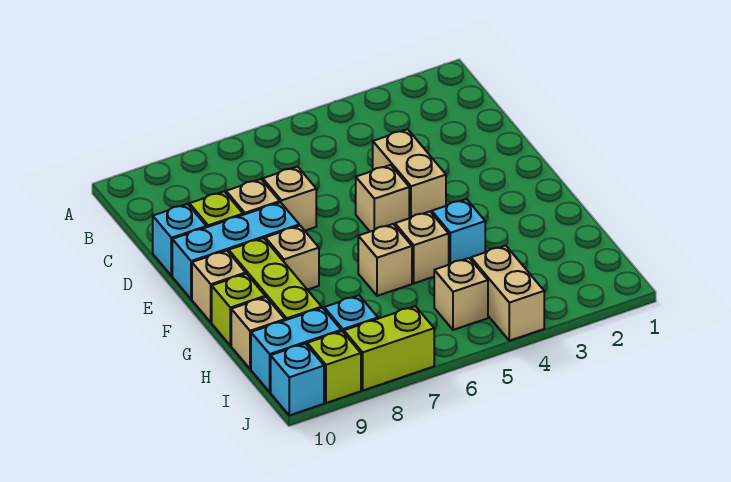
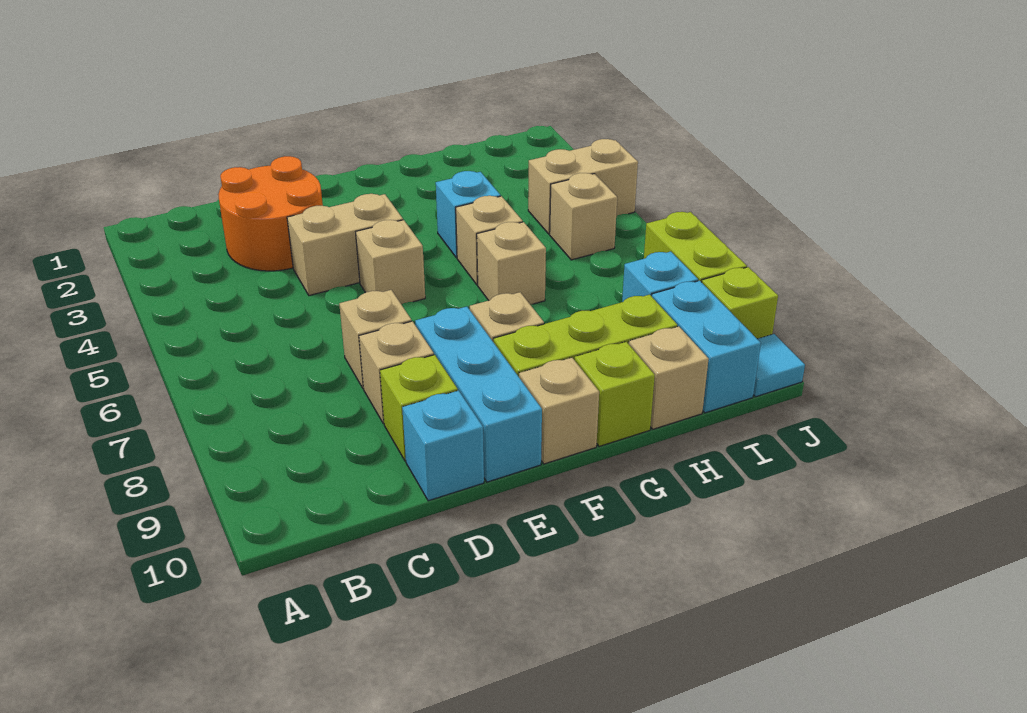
none -> orange 2x2 round brick [218,156,323,271]
cyan 1x1 brick [271,344,324,415] -> cyan 1x1 tile [753,334,805,397]

